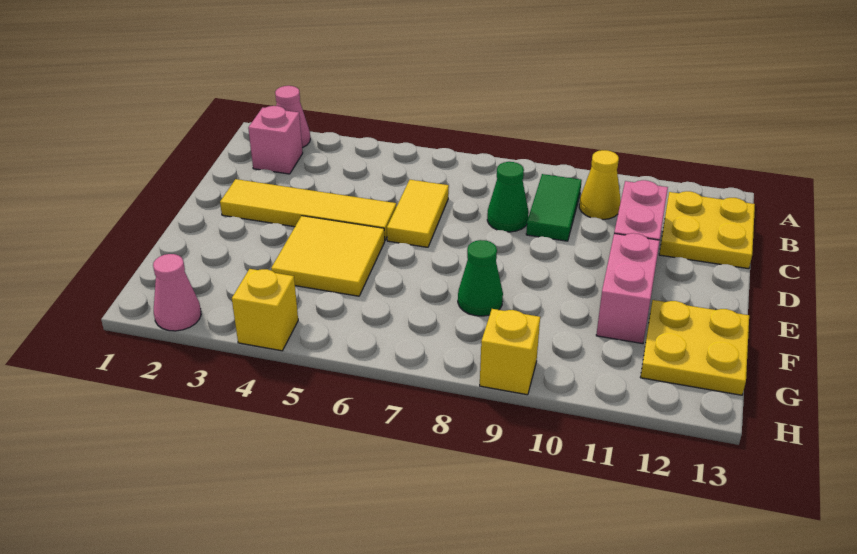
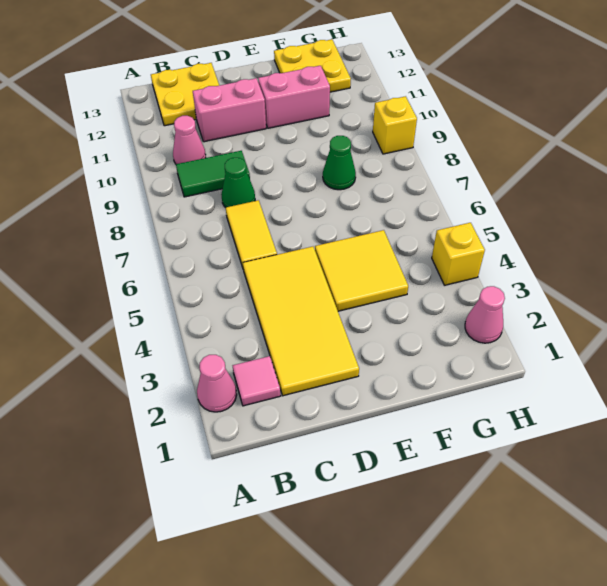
pink 1x1 brick [248,106,303,174] -> pink 1x1 tile [233,356,281,406]
yellow 1x1 cone [579,150,621,220] -> pink 1x1 cone [173,116,206,164]
yellow 1x2 tile [387,180,449,247] -> yellow 1x2 tile turned to [226,200,277,268]
yellow 1x4 tile [220,179,396,240] -> yellow 2x4 tile [243,247,359,396]

